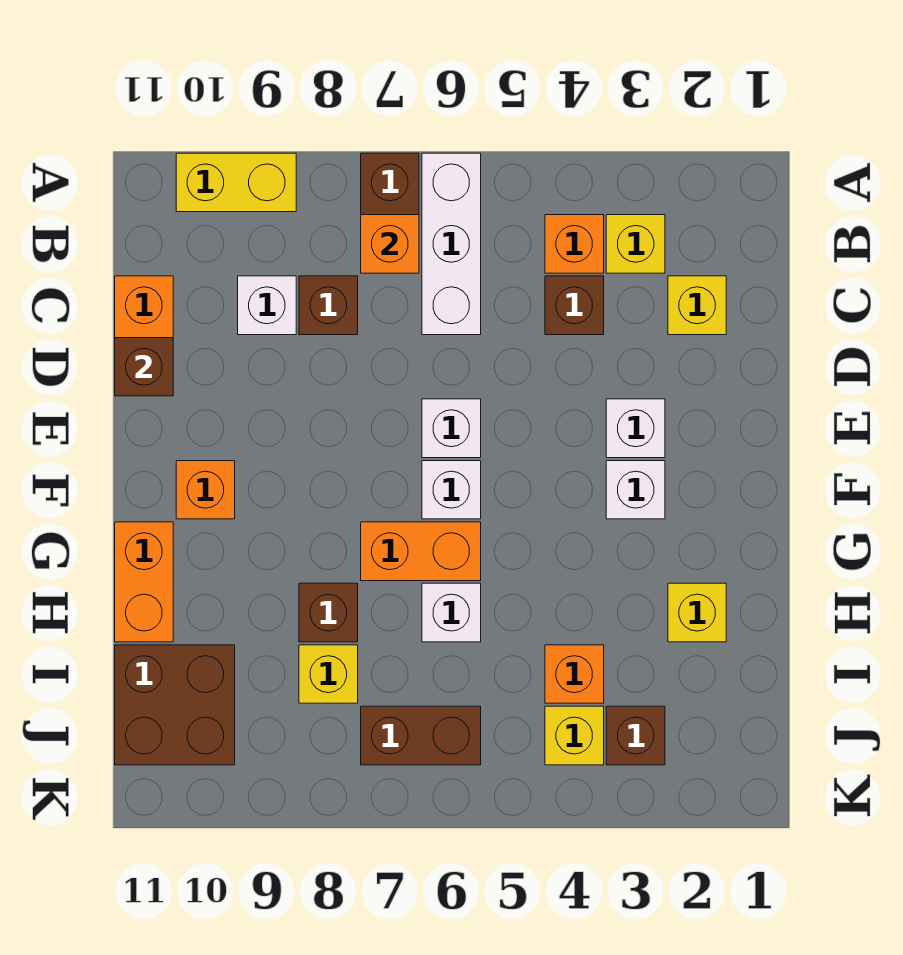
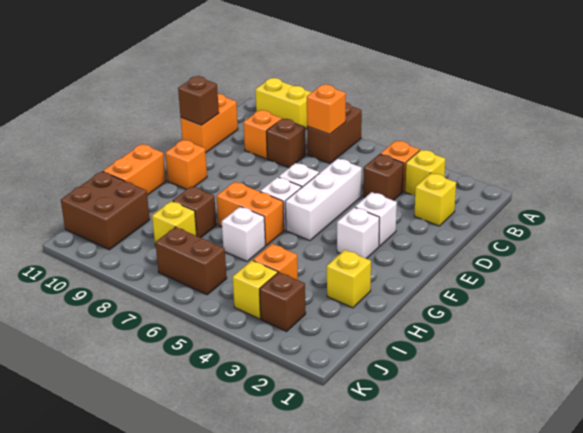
white 1x3 brick [422,153,481,335] -> white 1x3 brick moved to [285,159,362,241]
white 1x1 brick [238,276,296,335] -> orange 1x1 brick [243,110,282,159]

